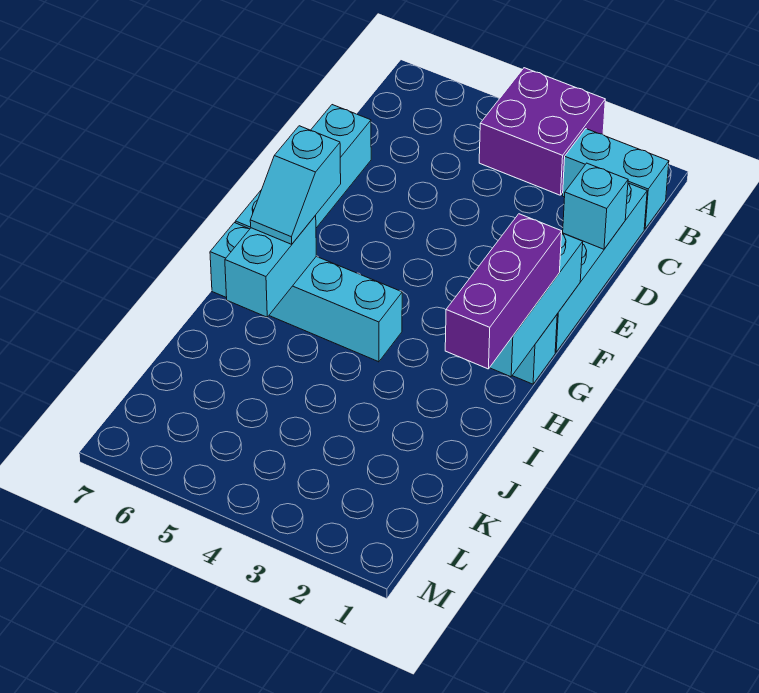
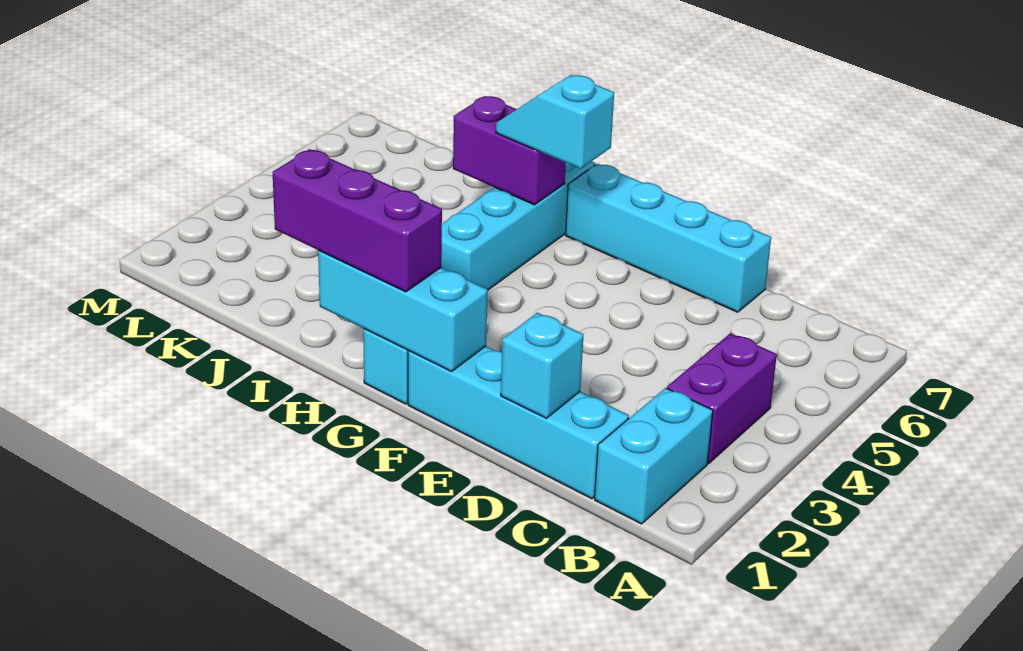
purple 2x2 brick [479,68,605,195] -> purple 1x2 brick [667,333,777,463]
cyan 1x2 brick [225,215,316,317] -> purple 1x2 brick [453,96,566,205]

